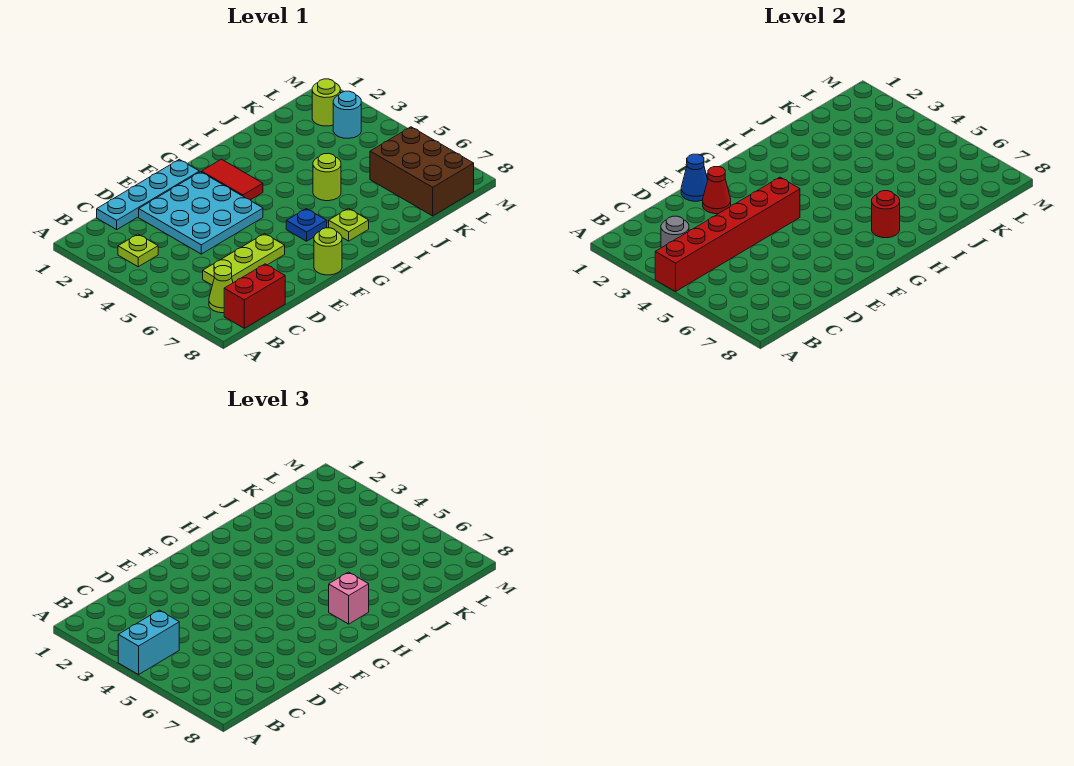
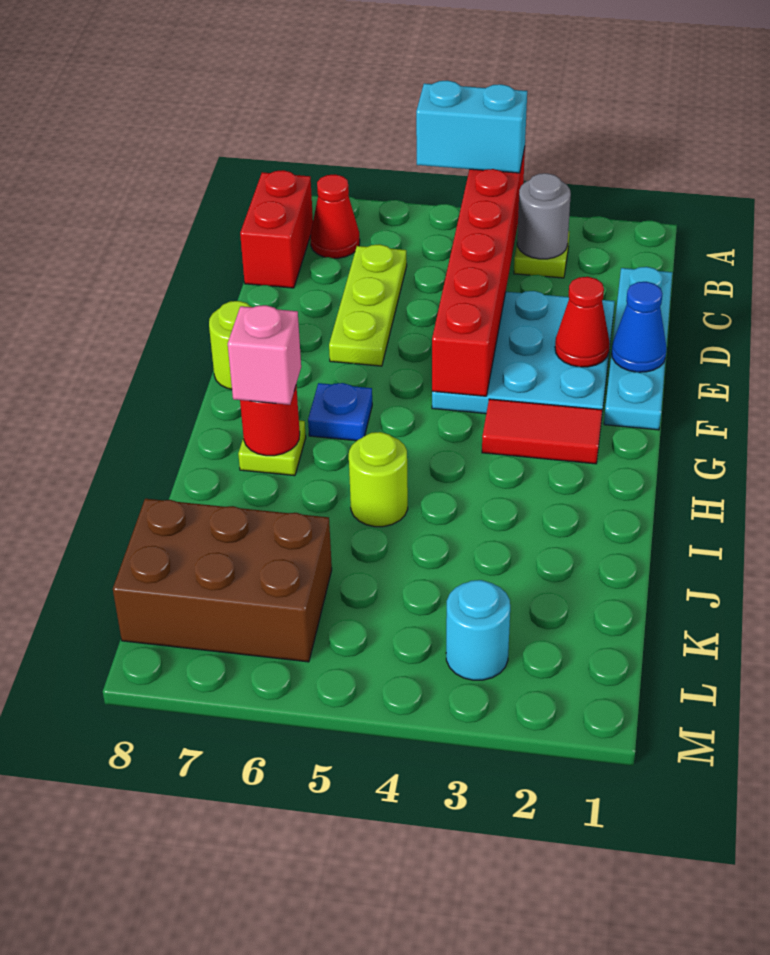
cyan 1x2 brick [118,610,179,675] -> cyan 1x2 brick turned to [416,80,527,173]
lime 1x1 cone [209,266,233,313] -> red 1x1 cone [310,174,360,258]
lime 1x1 round brick [312,79,340,126] -> none

